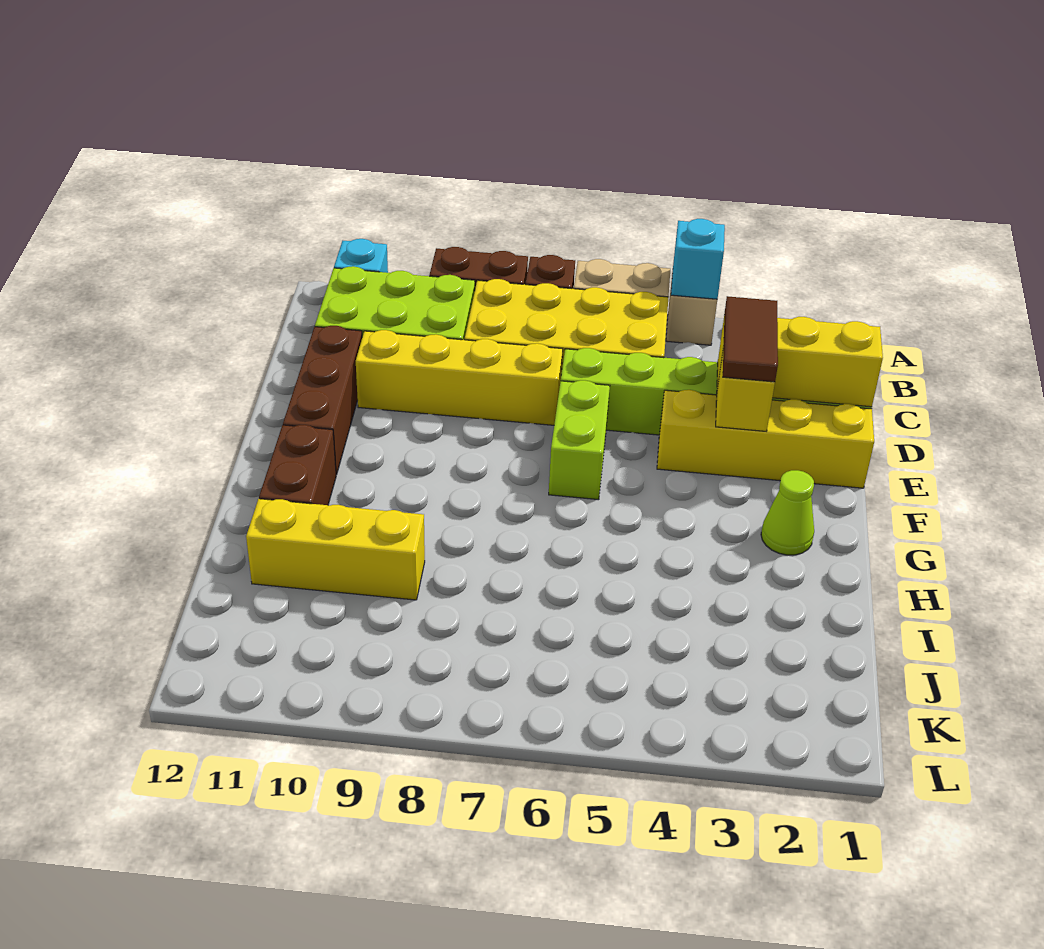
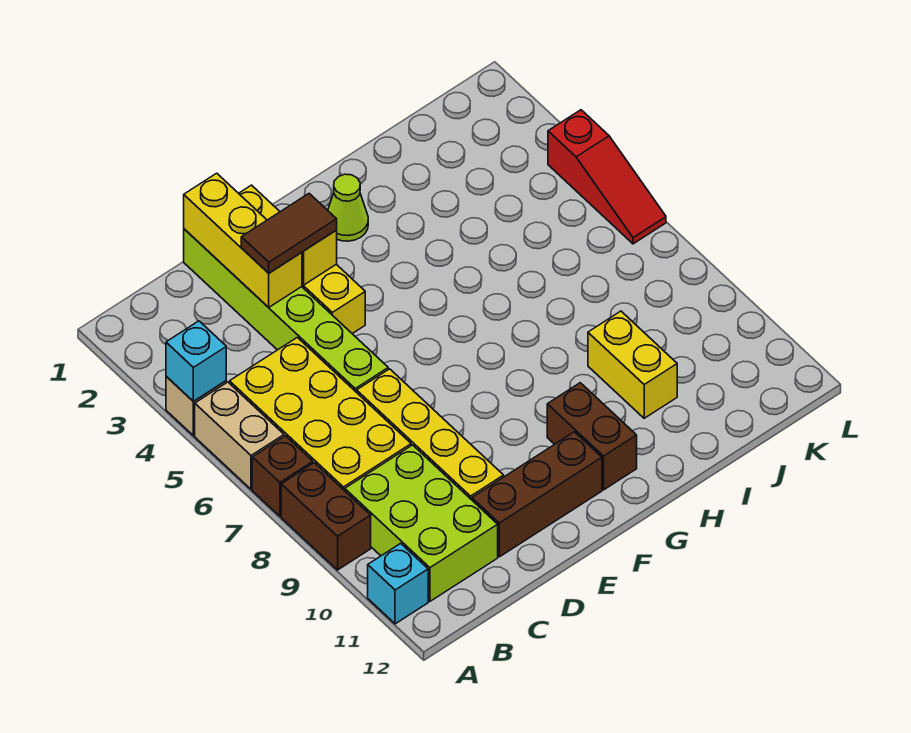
lime 1x2 brick [549,380,610,500] -> none
brown 1x2 brick [259,425,336,505] -> brown 1x2 brick turned to [547,383,637,490]
yellow 1x3 brick [246,499,425,600] -> yellow 1x2 brick [588,311,677,418]
none -> red 1x3 slope [548,110,666,244]

